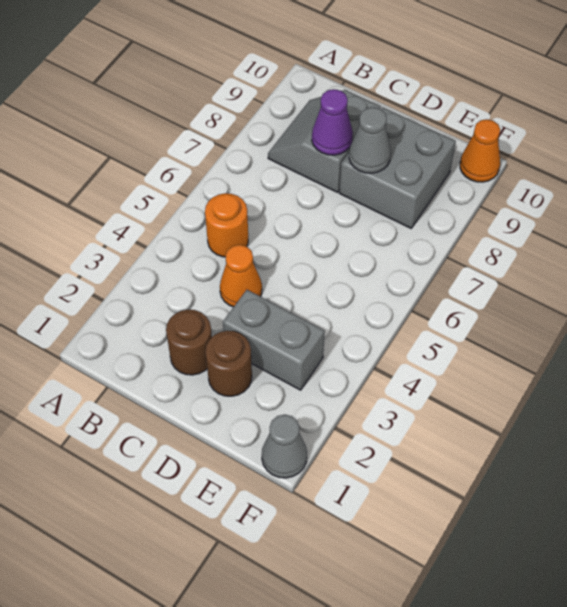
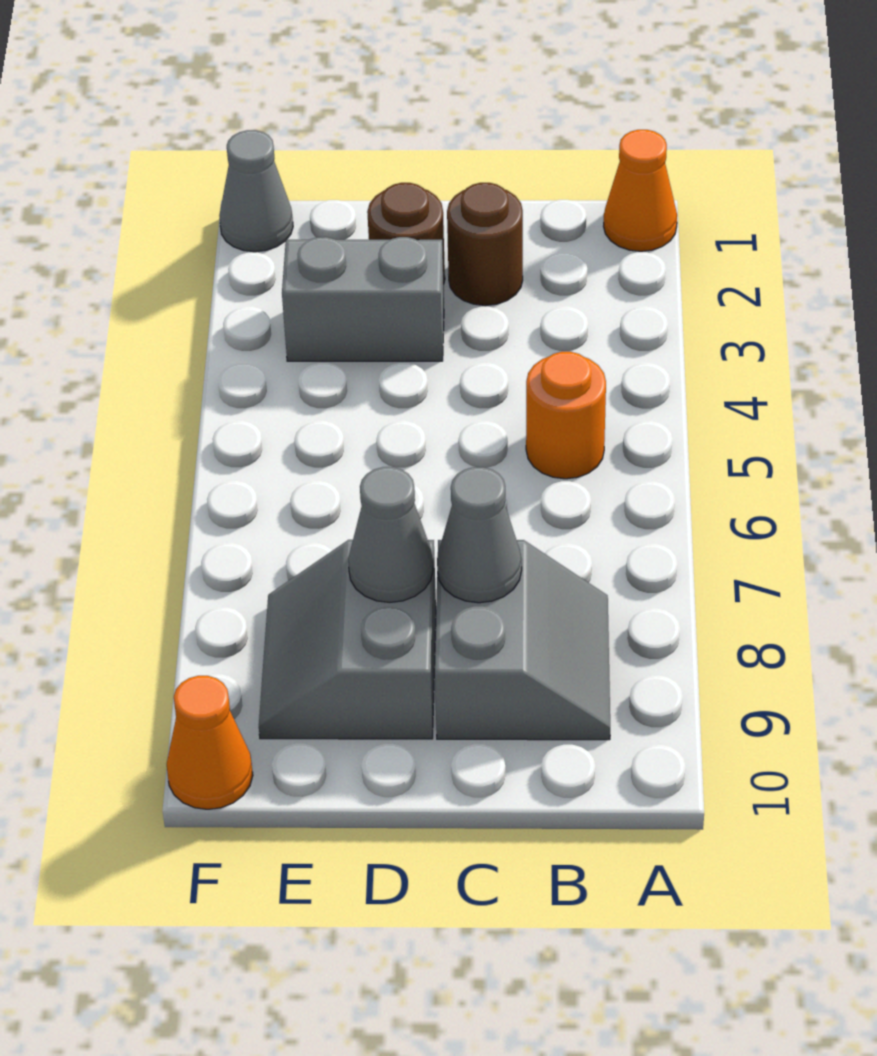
orange 1x1 cone [220,245,262,307] -> orange 1x1 cone moved to [604,130,677,251]
purple 1x1 cone [312,89,353,155] -> grey 1x1 cone [437,467,522,603]
grey 2x2 brick [339,107,456,228] -> grey 2x2 slope [259,540,436,739]

